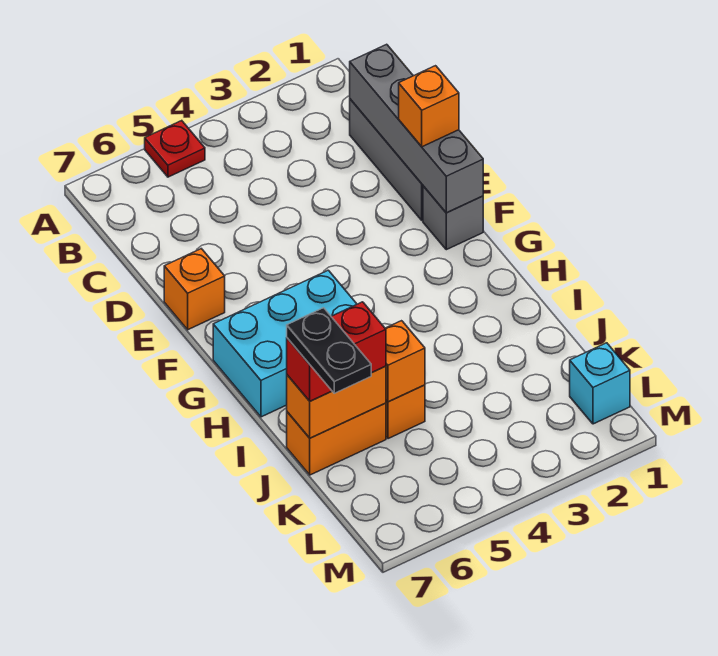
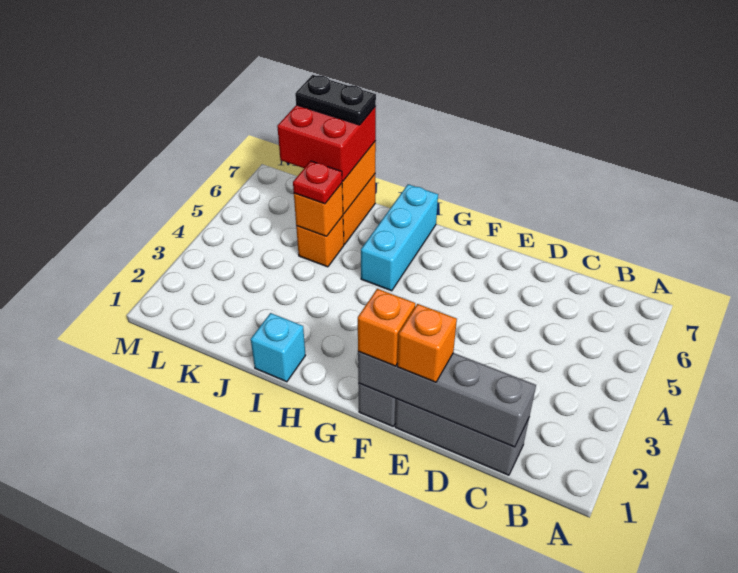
red 1x1 plate [145,121,205,177] -> red 1x1 plate moved to [293,161,342,204]
orange 1x1 brick [164,249,225,330] -> orange 1x1 brick moved to [358,289,415,366]
cyan 2x3 brick [213,270,357,417] -> cyan 1x3 brick [361,184,438,291]
red 1x2 brick [287,302,386,401] -> red 2x2 brick [277,105,376,181]
cyan 1x1 brick [570,343,630,424] -> cyan 1x1 brick moved to [251,313,305,382]

